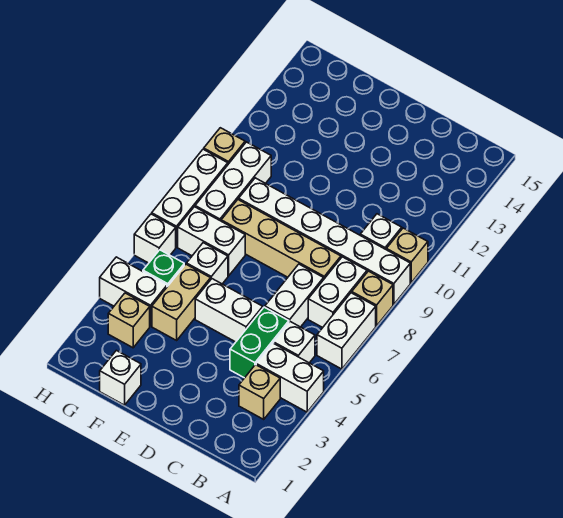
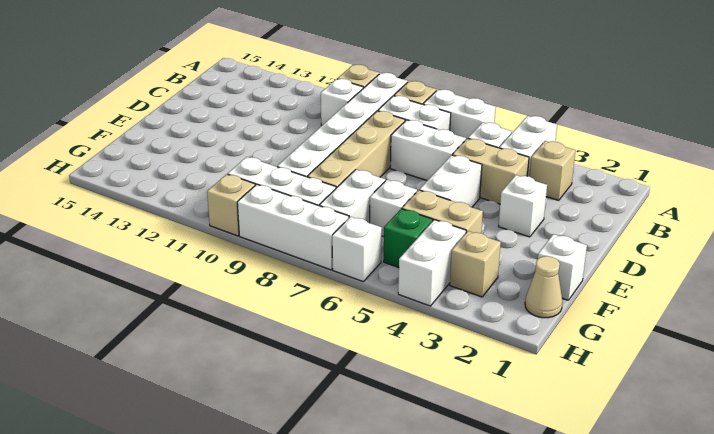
green 1x2 brick [230,307,289,378] -> tan 1x2 brick [452,138,529,204]
none -> white 1x1 brick [499,175,547,237]
none -> tan 1x1 cone [525,256,563,318]

